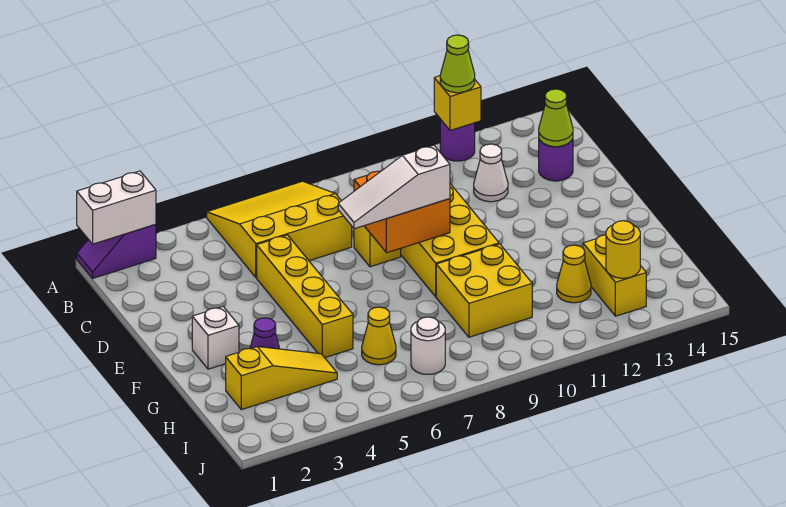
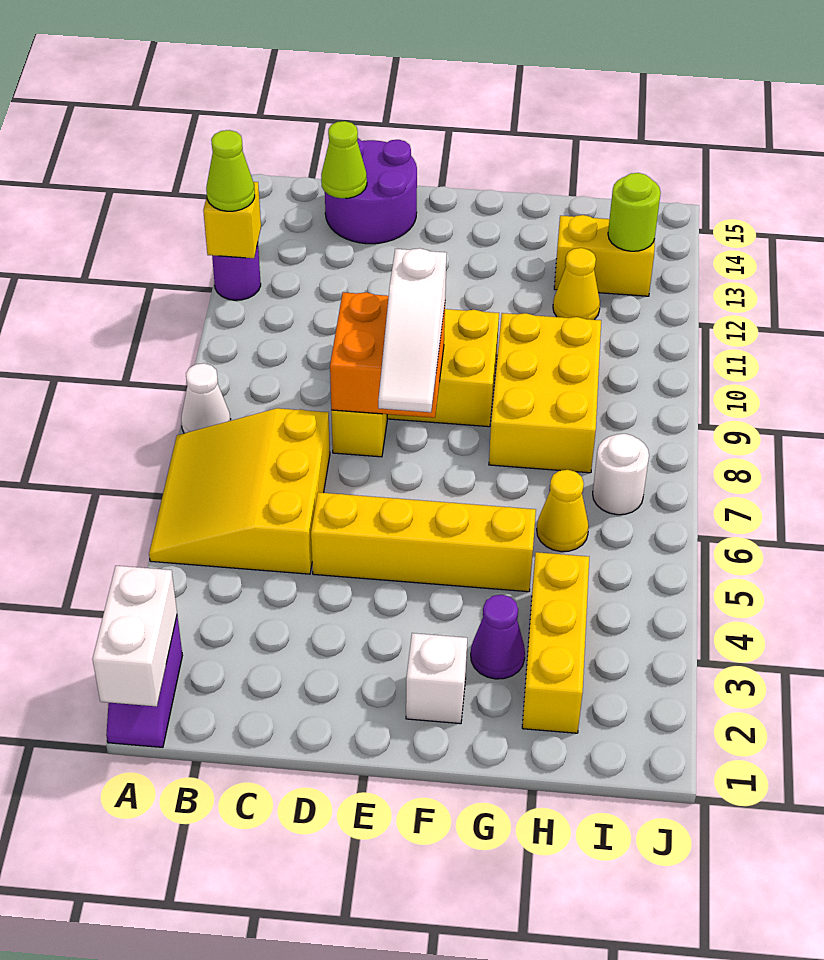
white 1x1 cone [474,144,508,202] -> white 1x1 cone moved to [181,363,231,433]
purple 1x1 round brick [539,139,573,181] -> purple 2x2 round brick [325,138,417,244]
yellow 2x2 brick [436,244,532,337] -> yellow 2x3 brick [489,313,601,473]
yellow 1x3 slope [226,347,337,410] -> yellow 1x3 brick [522,552,589,733]
yellow 1x1 round brick [606,221,640,278] -> lime 1x1 round brick [608,173,661,251]

